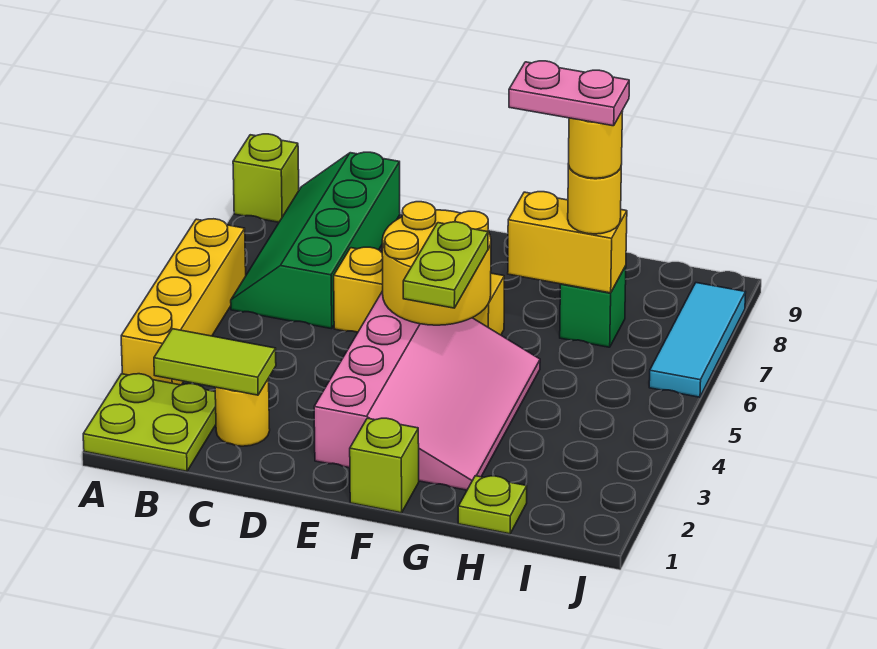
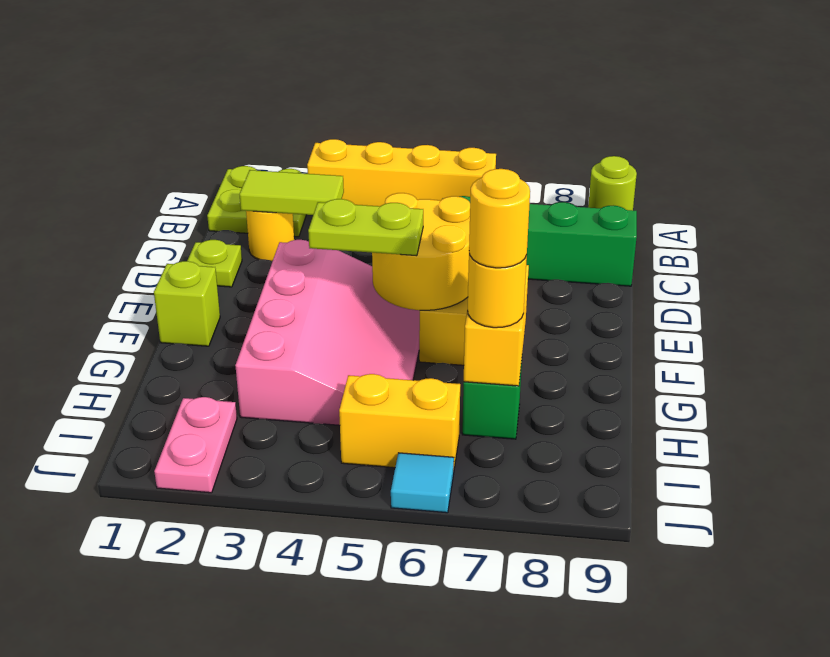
lime 1x1 brick [233,134,299,222] -> lime 1x1 round brick [588,156,637,211]
lime 1x2 tile [154,329,276,395] -> lime 1x2 tile turned to [239,170,344,215]
pink 3x4 slope [314,291,540,490] -> pink 3x4 slope turned to [235,240,420,425]
pink 1x2 plate [509,61,629,126] -> pink 1x2 plate moved to [154,397,237,493]
lime 1x1 plate [458,476,527,534] -> lime 1x1 plate moved to [187,240,242,287]
none -> yellow 1x2 brick [339,374,460,468]
cyan 1x3 tile [649,283,746,397] -> cyan 1x1 tile [391,453,454,513]

